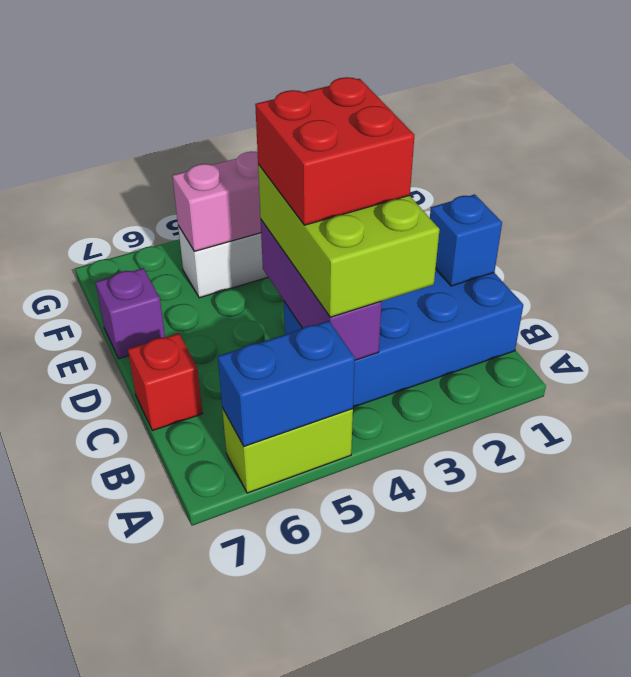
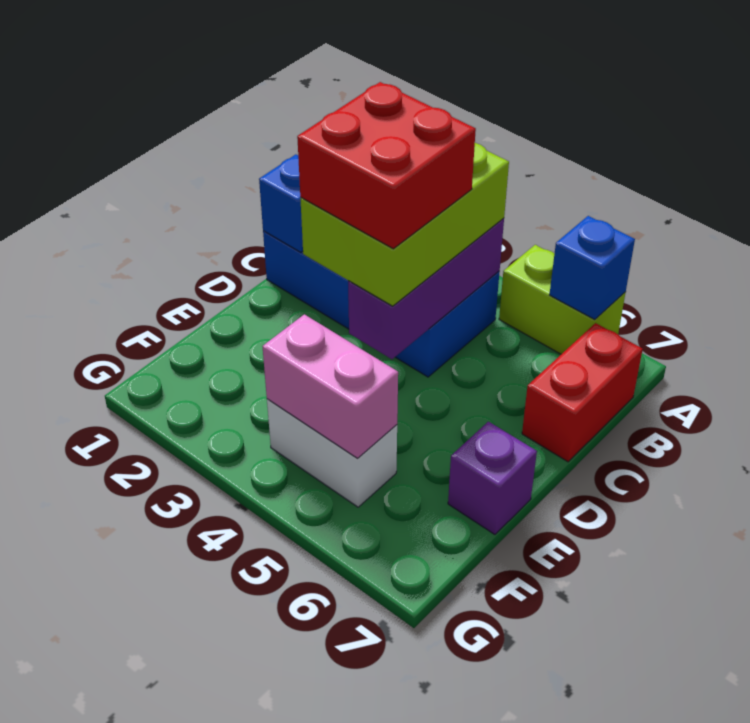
blue 1x2 brick [218,321,355,446] -> blue 1x1 brick [549,216,635,320]
red 1x1 brick [128,333,203,431] -> red 1x2 brick [522,323,643,462]

